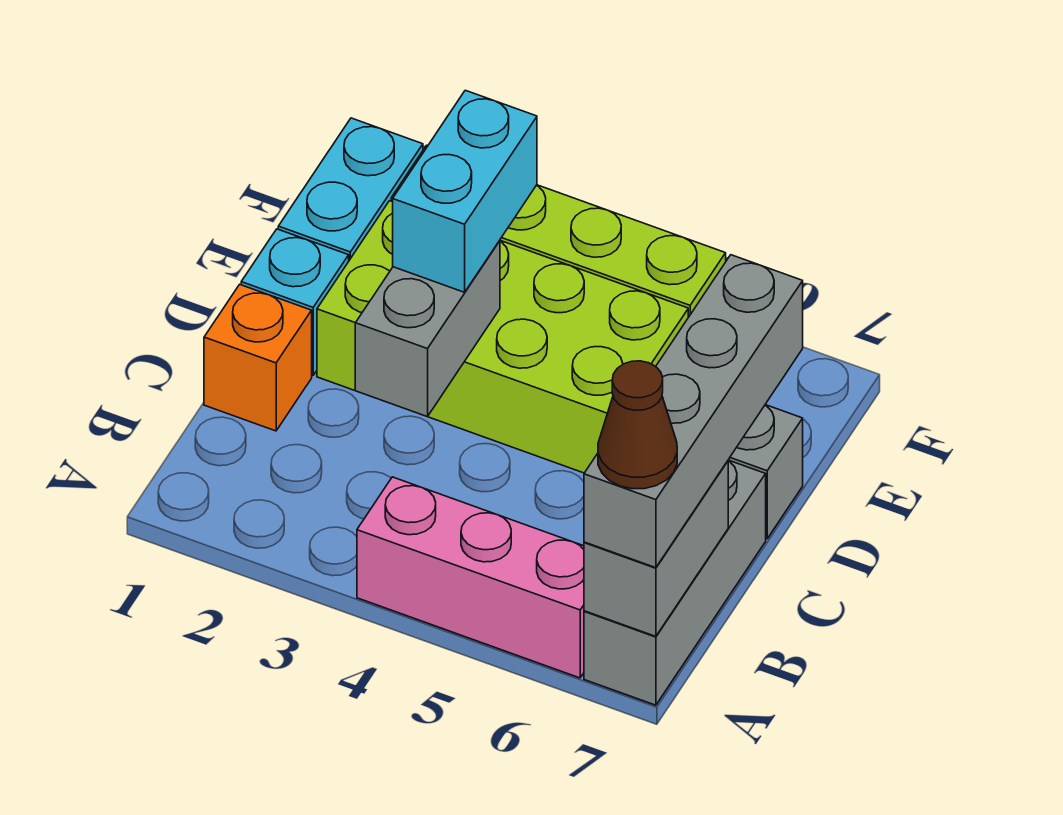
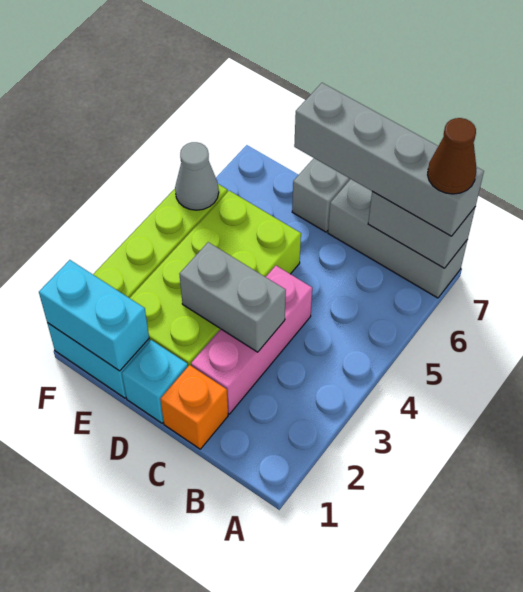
pink 1x3 brick [357,477,584,678] -> pink 1x3 brick moved to [191,266,312,414]
cyan 1x2 brick [393,90,537,292] -> cyan 1x2 brick moved to [39,260,149,371]
none -> grey 1x1 cone [175,142,219,210]

